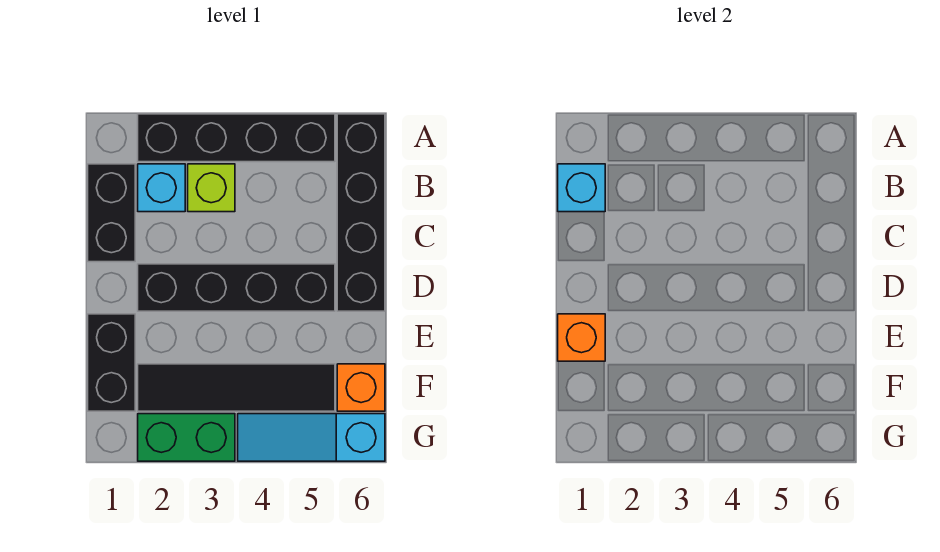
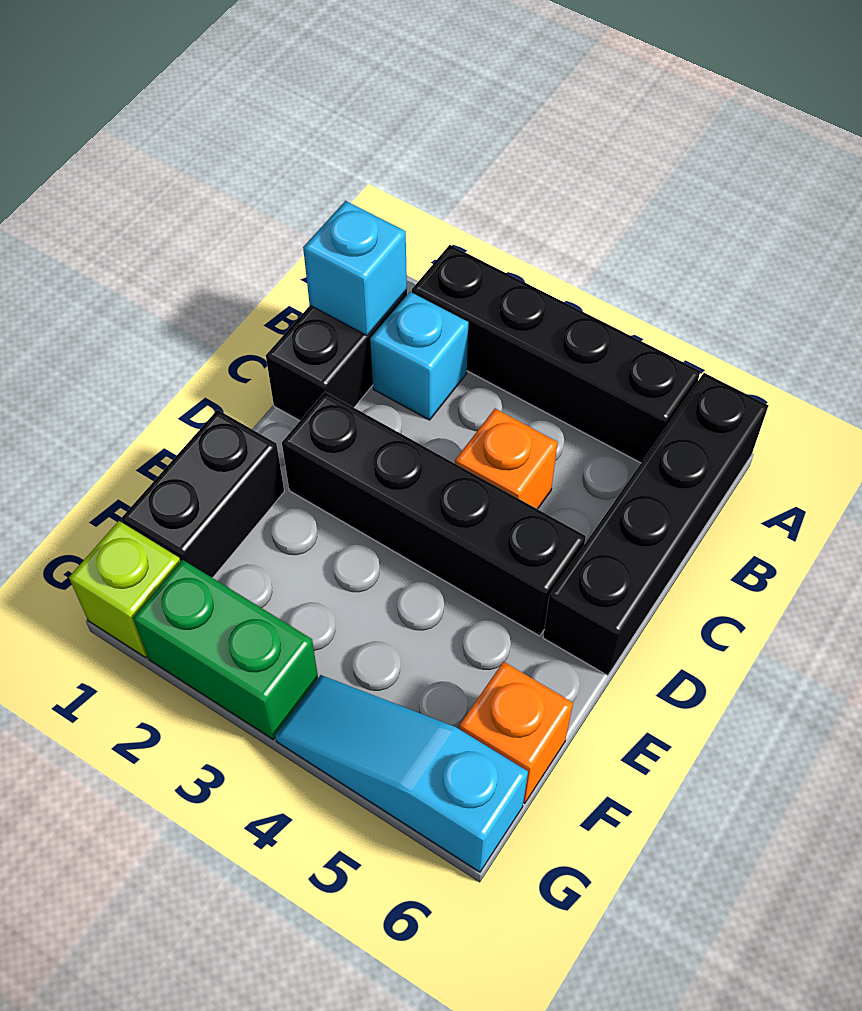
lime 1x1 brick [188,164,235,212] -> lime 1x1 brick moved to [69,521,180,658]
orange 1x1 brick [558,314,605,361] -> orange 1x1 brick moved to [455,409,558,509]
black 1x4 tile [138,364,335,411] -> none

